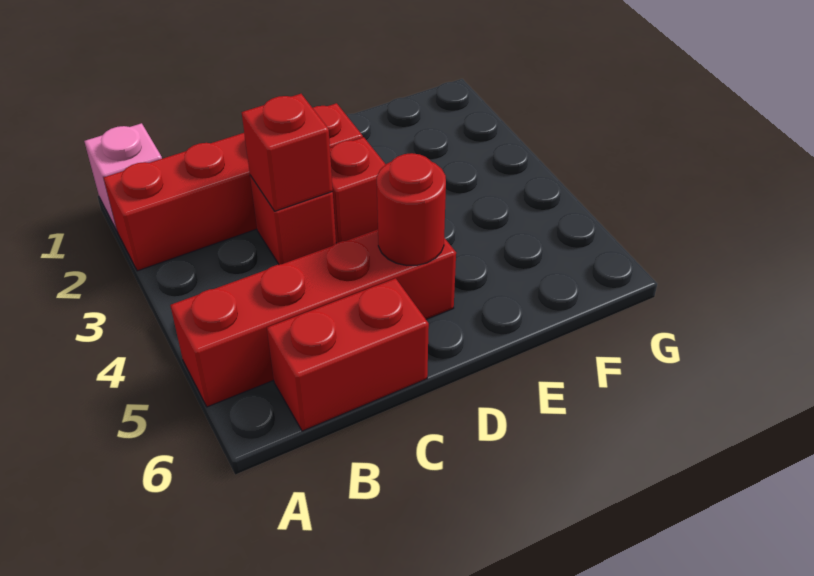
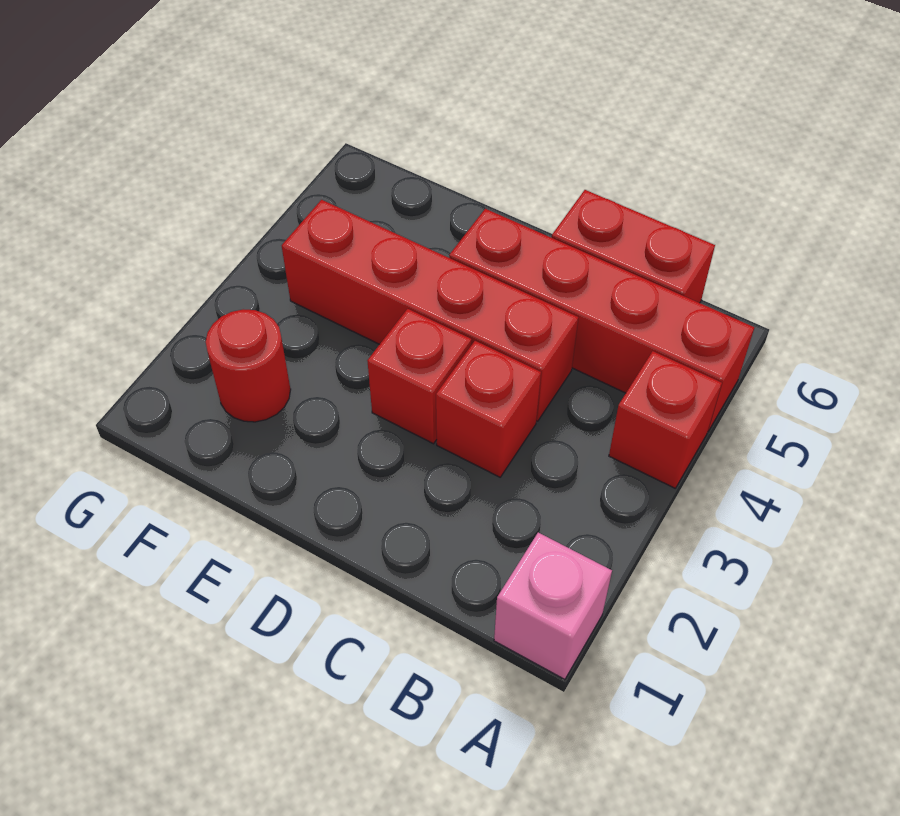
red 1x4 brick [104,103,363,271] -> red 1x4 brick moved to [282,200,578,421]
red 1x1 brick [242,94,333,211] -> red 1x1 brick moved to [609,351,722,488]
red 1x1 round brick [377,153,446,266] -> red 1x1 round brick moved to [206,309,291,422]

